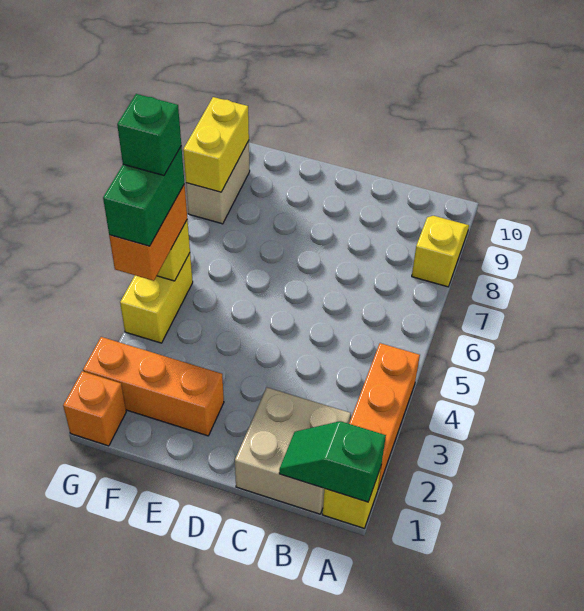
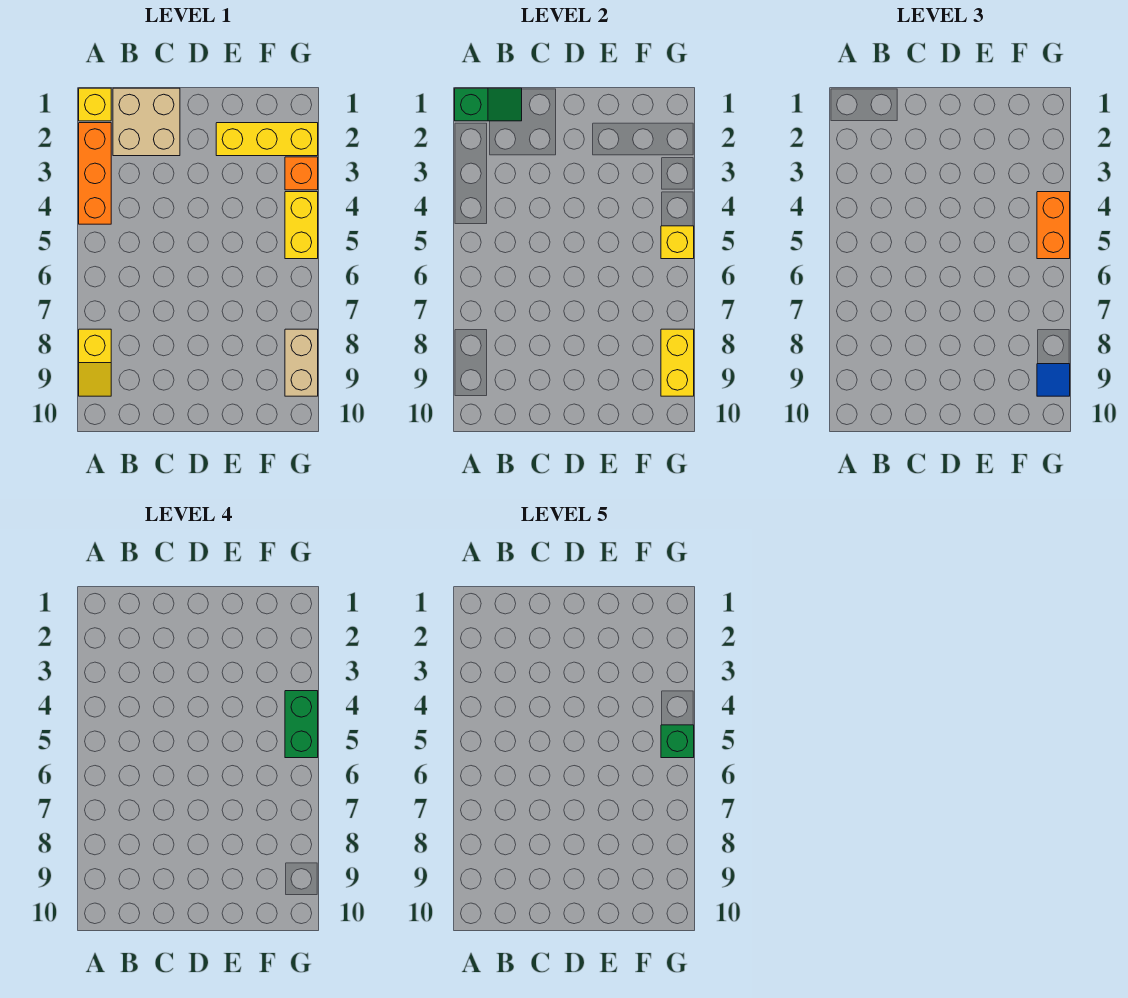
orange 1x3 brick [83,337,224,436] -> yellow 1x3 brick [216,123,318,156]
orange 1x1 brick [63,371,126,446] -> orange 1x1 brick moved to [285,157,318,190]
none -> blue 1x1 tile [1037,364,1070,396]

